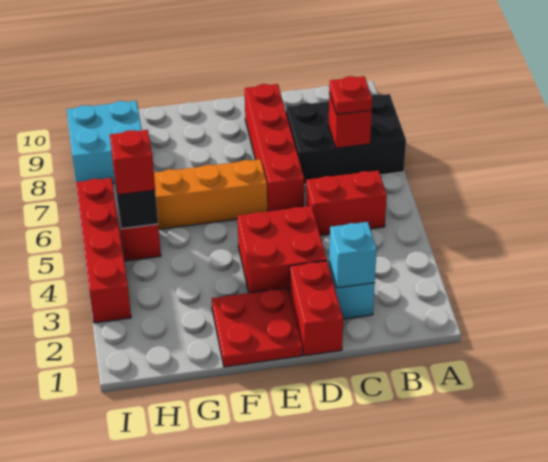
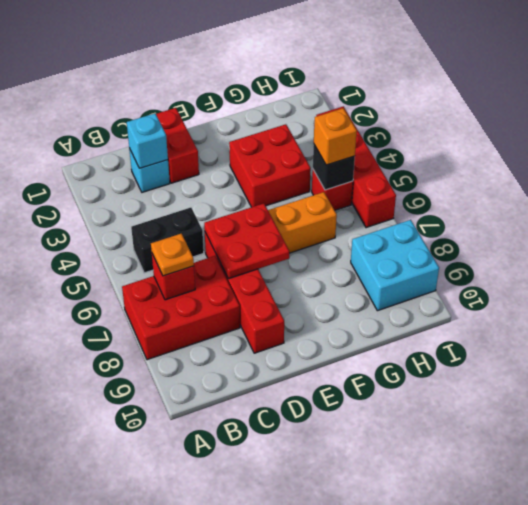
black 2x3 brick [286,94,406,185] -> red 2x3 brick [122,256,240,360]
red 1x2 brick [306,170,387,235] -> black 1x2 brick [131,208,204,273]
red 1x1 plate [329,76,372,114] -> orange 1x1 plate [151,234,194,276]
red 2x2 brick [238,206,327,294] -> red 2x2 brick moved to [229,124,311,207]
red 2x2 plate [212,288,302,367] -> red 2x2 plate moved to [204,203,289,279]
red 1x1 brick [110,130,155,195] -> orange 1x1 brick [314,108,357,165]

